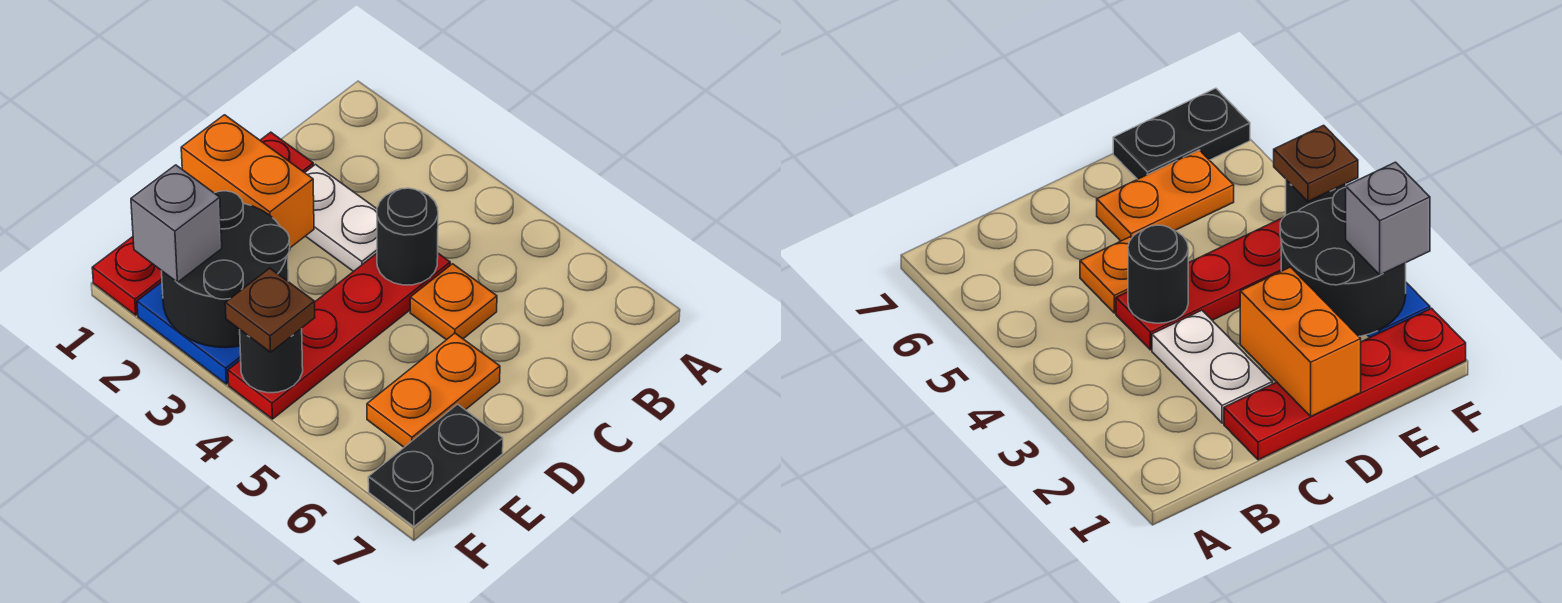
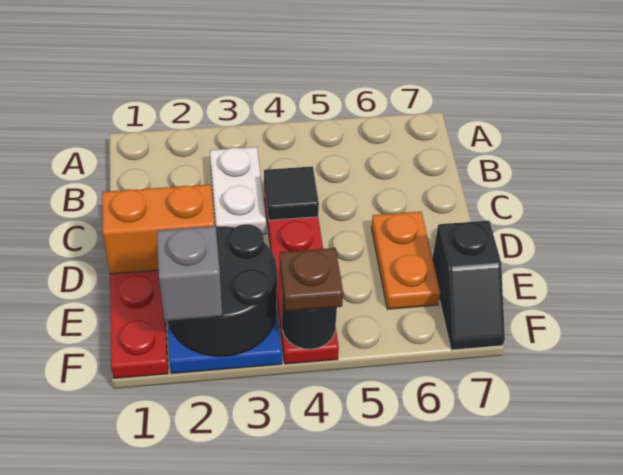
white 1x2 plate [305,165,377,272] -> white 1x2 plate turned to [210,147,266,234]
black 1x1 round brick [377,188,438,285] -> black 1x1 tile [264,166,319,220]
orange 1x1 plate [410,264,497,340] -> none
black 1x2 plate [368,404,503,527] -> black 1x2 slope [432,221,505,350]

